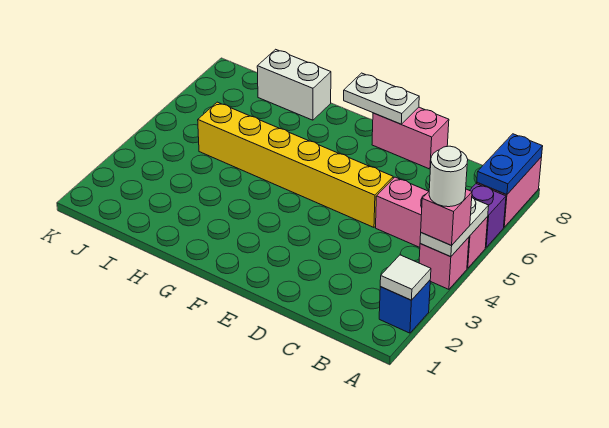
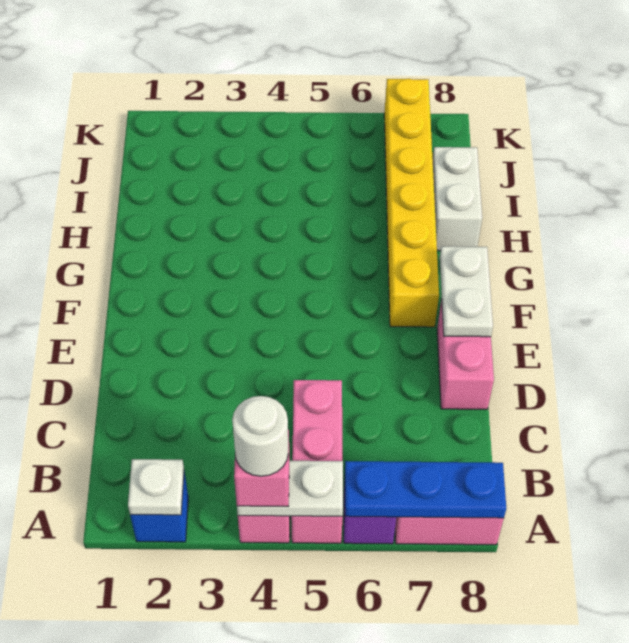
white 1x1 tile [380,255,431,300] -> white 1x1 plate [128,459,184,515]
blue 1x2 plate [477,134,543,195] -> blue 1x3 plate [345,461,506,518]
yellow 1x6 brick [198,102,393,227] -> yellow 1x6 brick moved to [384,79,439,327]

